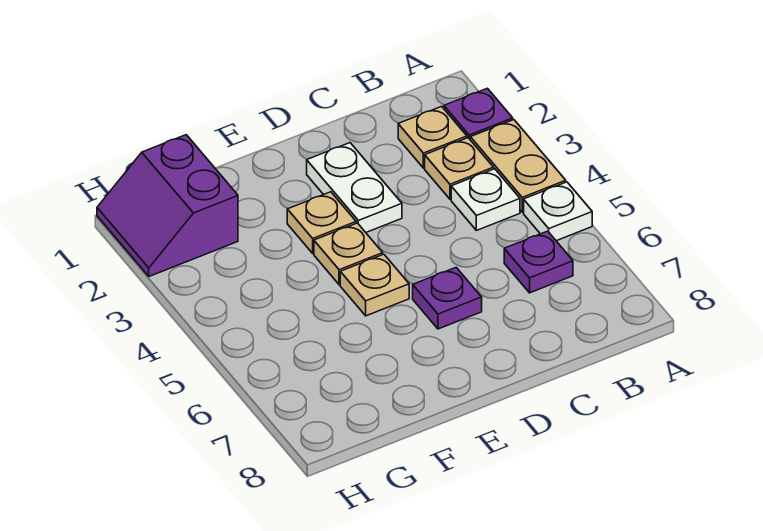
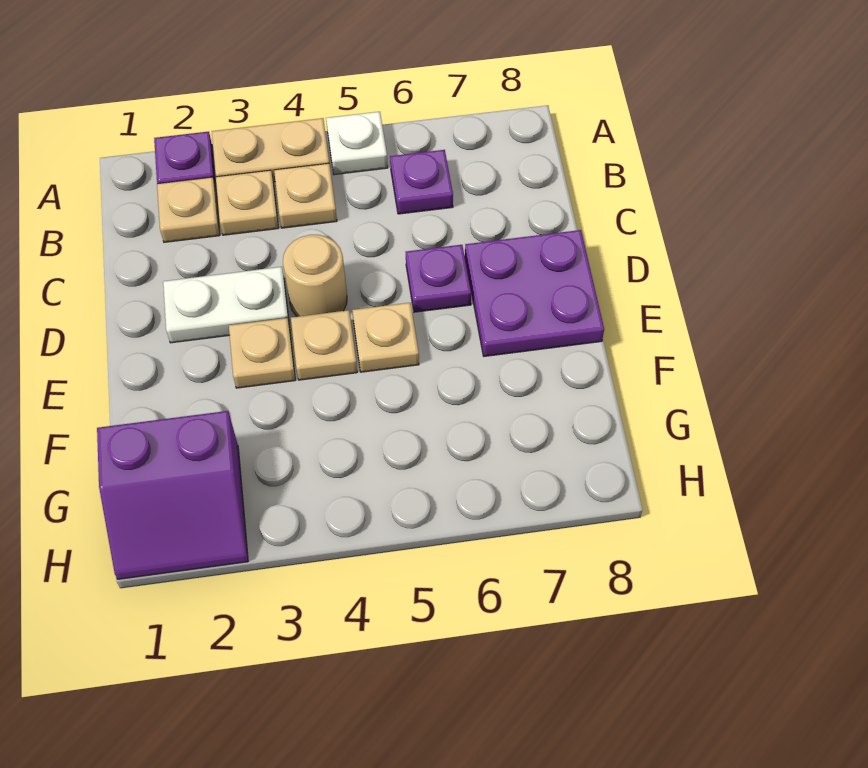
white 1x1 plate [451,169,520,230] -> tan 1x1 plate [274,163,337,228]
none -> tan 1x1 round brick [283,235,347,317]
none -> purple 2x2 plate [465,230,604,356]

